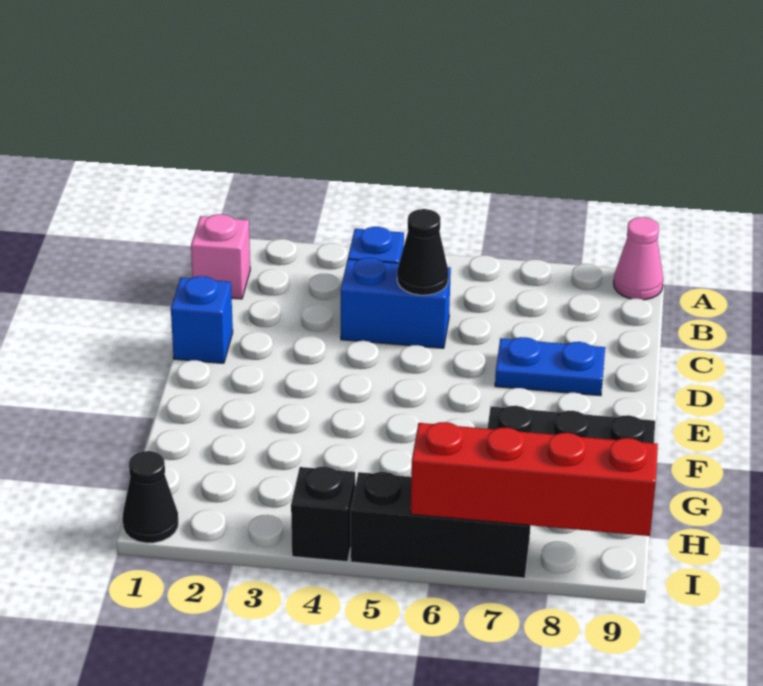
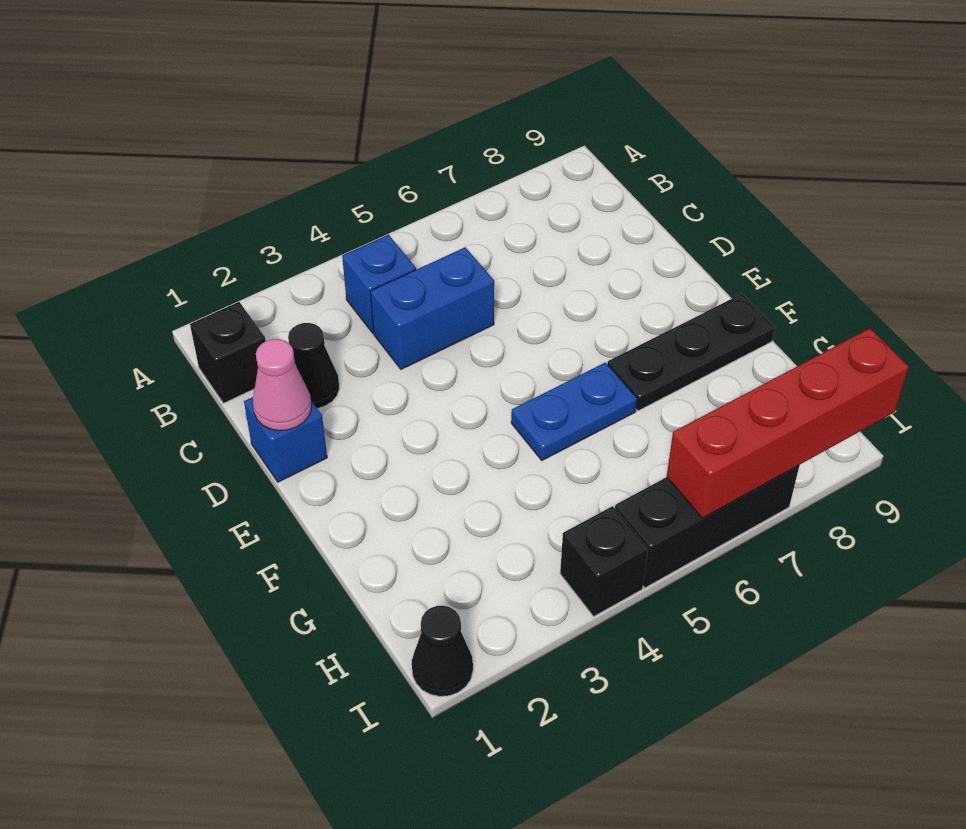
pink 1x1 cone [614,217,663,300] -> pink 1x1 cone moved to [253,339,311,431]
pink 1x1 brick [191,214,250,299] -> black 1x1 brick [190,302,266,403]
black 1x1 cone [397,209,448,295] -> black 1x1 cone moved to [288,323,339,409]
blue 1x2 plate [495,337,605,396] -> blue 1x2 plate moved to [511,362,637,460]

